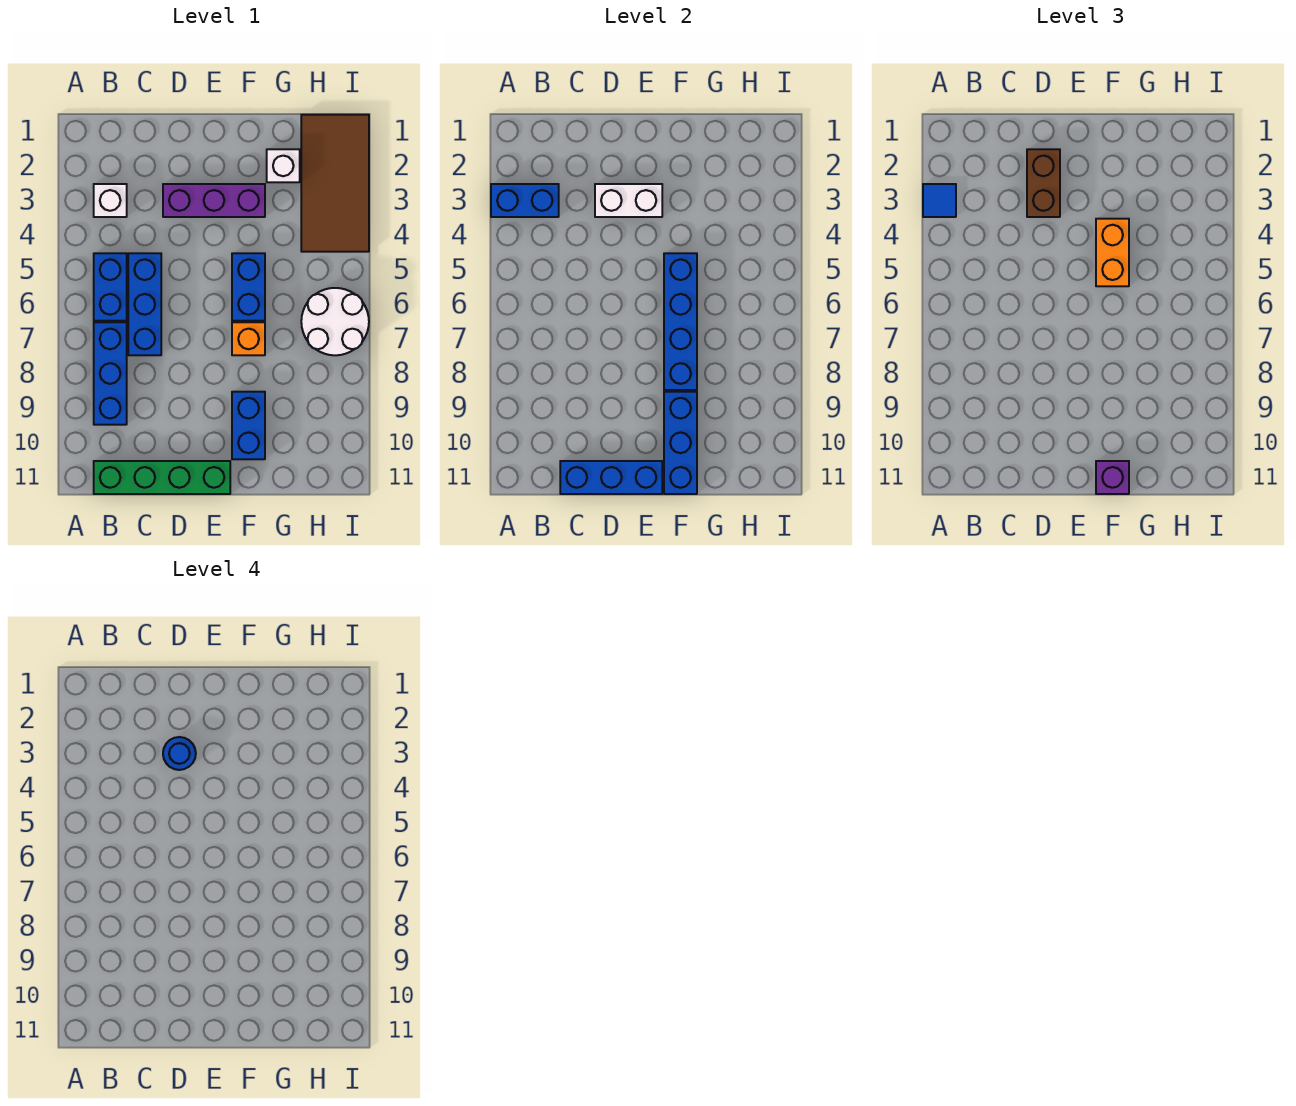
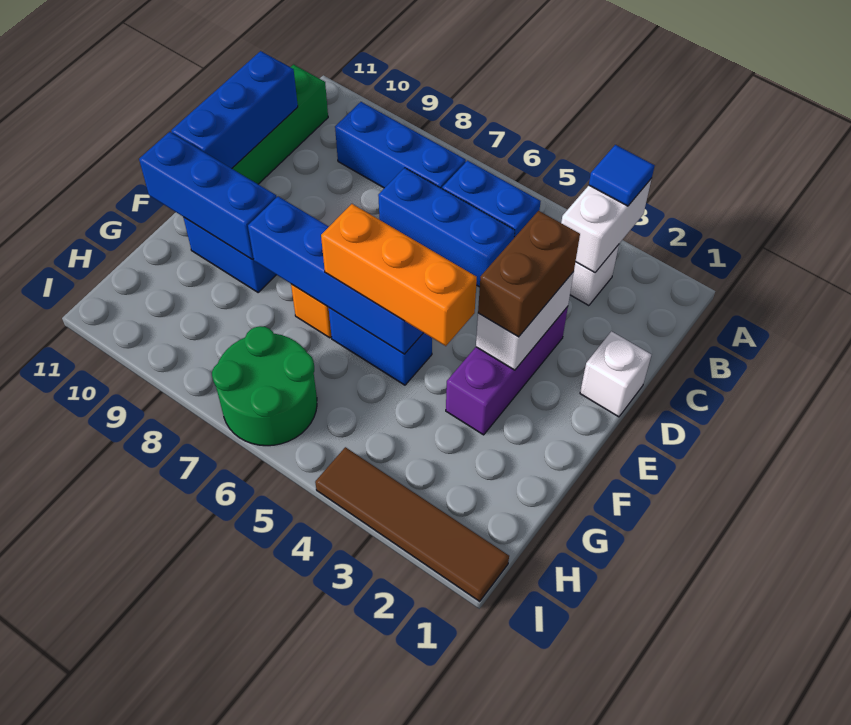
blue 1x2 brick [491,184,559,217] -> white 1x2 brick [561,178,652,273]
brown 1x2 brick [1027,149,1060,217] -> brown 1x2 brick turned to [478,211,580,337]
blue 1x1 round brick [163,737,196,770] -> none
orange 1x2 brick [1096,219,1129,286] -> orange 1x3 brick [321,204,477,346]
purple 1x1 brick [1096,461,1129,494] -> none
white 1x1 brick [267,149,300,182] -> white 1x1 brick moved to [580,331,651,417]
brown 2x4 tile [301,115,369,252] -> brown 1x4 tile [315,447,509,601]
white 2x2 round brick [301,288,369,355] -> green 2x2 round brick [212,326,317,446]

